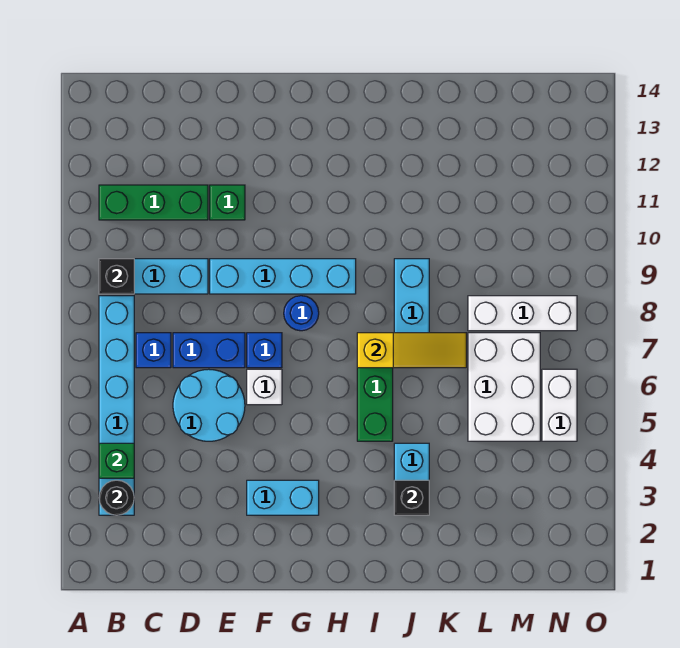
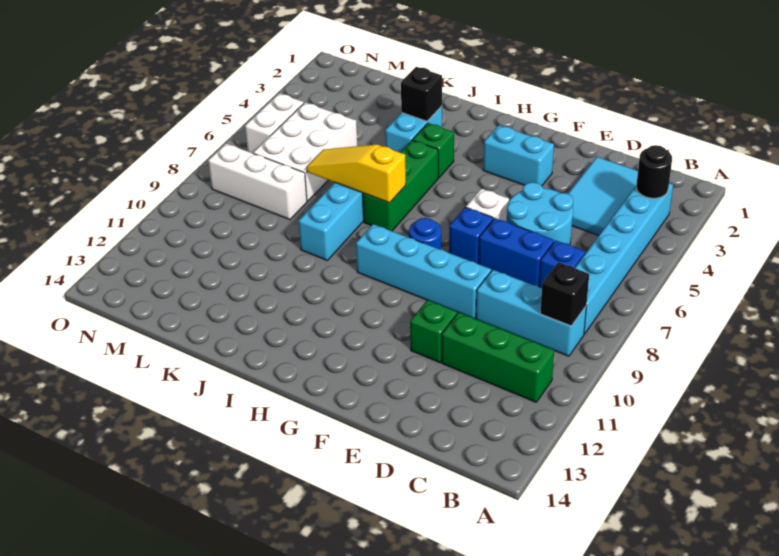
green 1x1 brick [99,443,134,478] -> green 1x1 brick moved to [413,123,454,178]
none -> cyan 2x3 tile [568,157,638,236]

